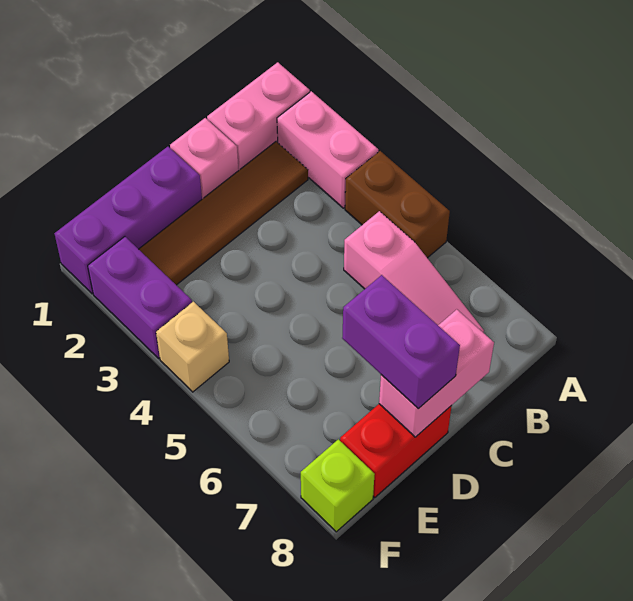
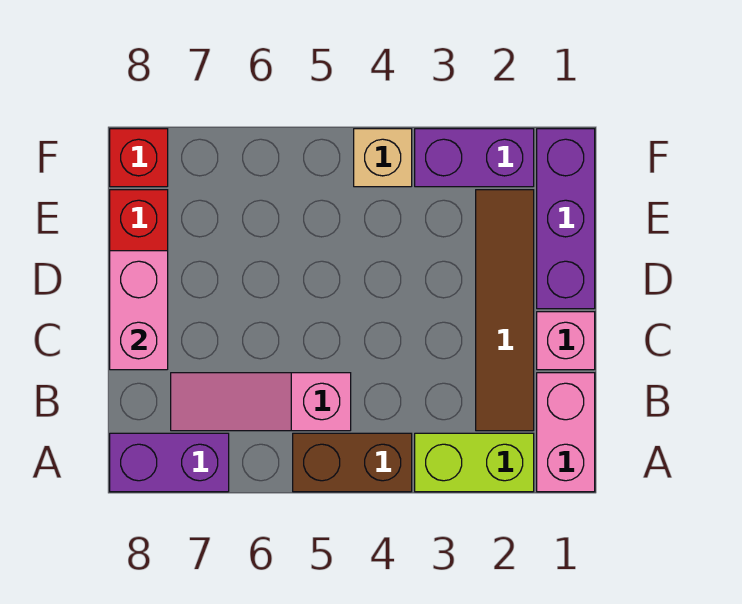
pink 1x2 brick [277,91,378,208] -> lime 1x2 brick [415,433,534,492]
purple 1x2 brick [342,275,460,409] -> purple 1x2 brick moved to [110,433,229,492]
lime 1x1 brick [301,439,375,532] -> red 1x1 brick [110,129,168,187]

